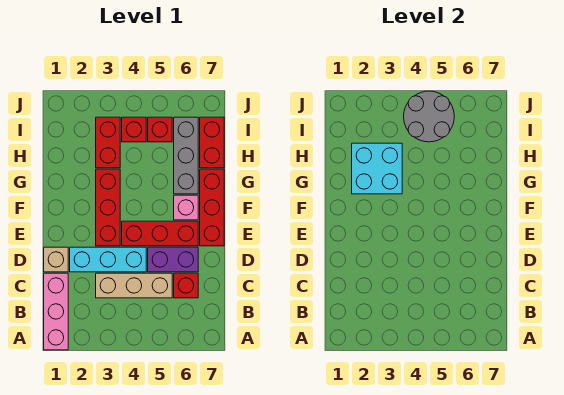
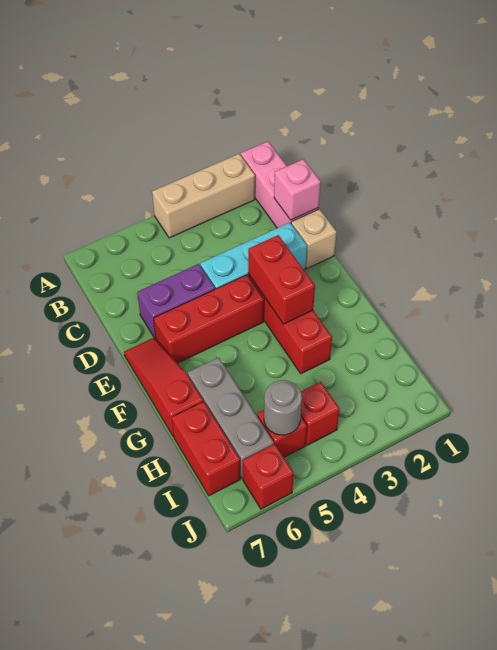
tan 1x3 brick [96,273,172,298] -> tan 1x3 brick moved to [152,154,255,238]
red 1x1 brick [174,273,198,298] -> red 1x1 brick moved to [243,444,294,509]
red 1x3 brick [200,169,224,246] -> red 1x3 slope [124,338,203,437]
pink 1x1 brick [174,195,198,220] -> pink 1x1 brick moved to [274,159,321,220]
cyan 2x2 brick [352,143,402,194] -> none
red 1x2 brick [96,117,120,168] -> red 1x2 brick moved to [248,235,315,324]
grey 2x2 round brick [404,91,454,142] -> grey 1x1 round brick [264,380,302,435]

